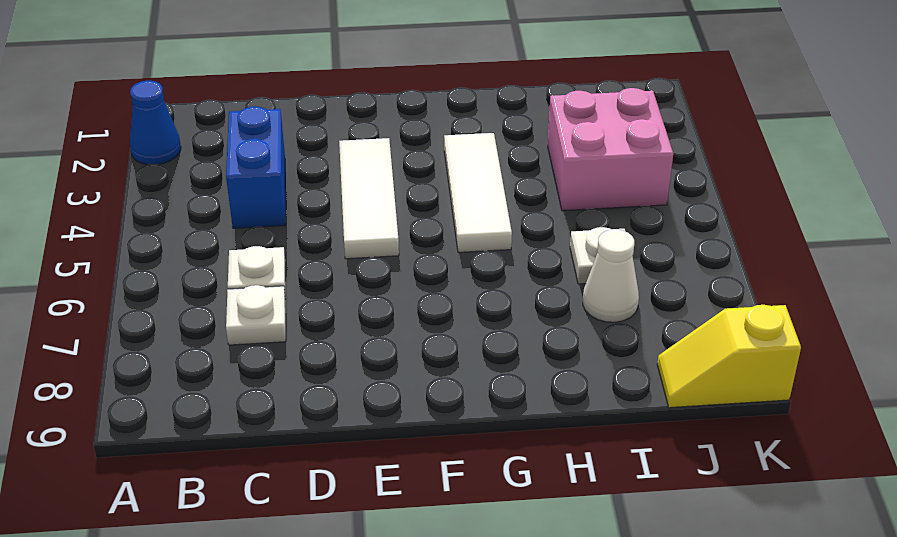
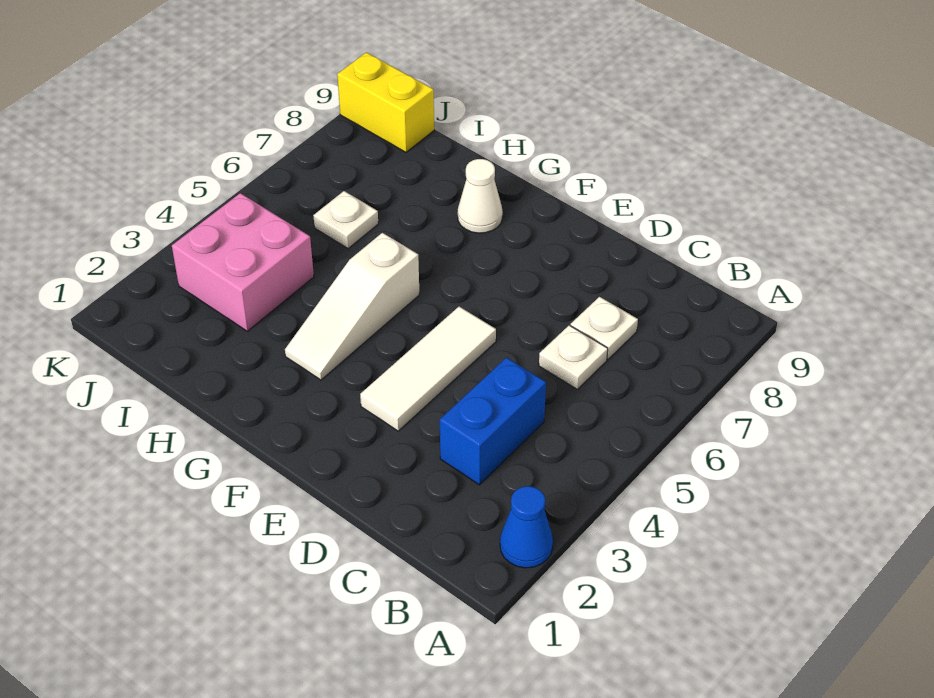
white 1x3 tile [444,133,512,252] -> white 1x3 slope [285,233,419,380]
white 1x1 cone [583,229,639,322] -> white 1x1 cone moved to [458,159,503,233]
yellow 1x2 slope [657,305,801,408] -> yellow 1x2 brick [337,52,434,152]

